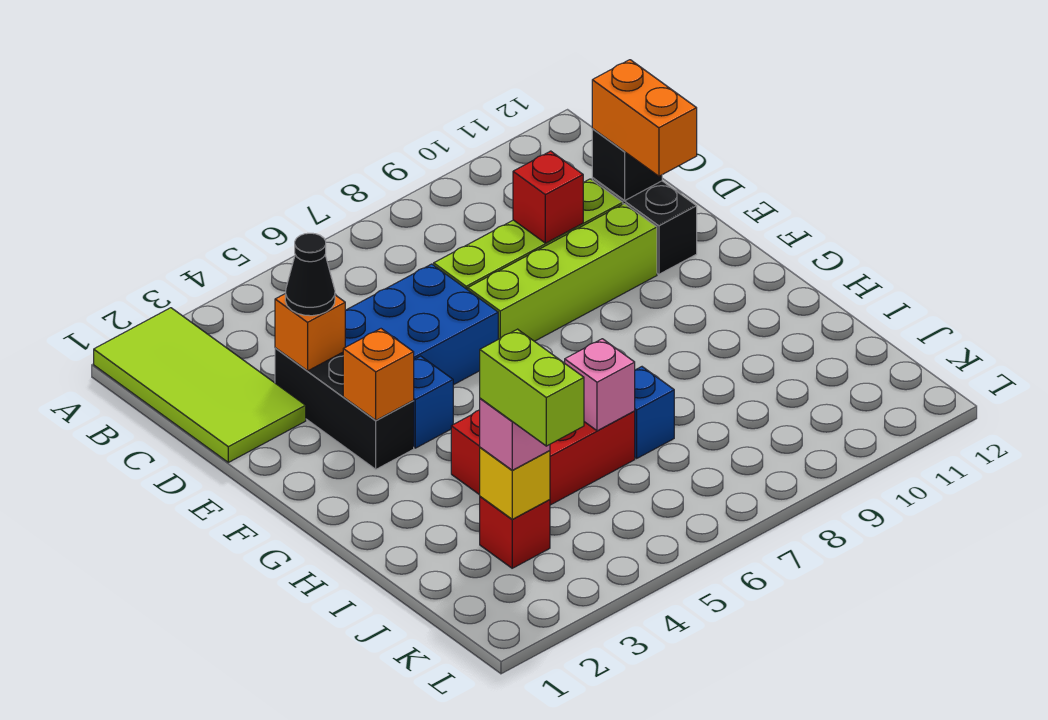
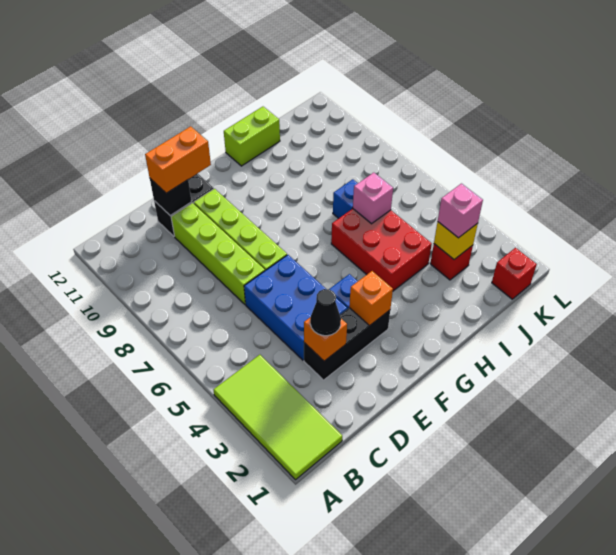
lime 2x4 tile [94,308,306,462] -> lime 2x4 tile turned to [213,355,342,480]
red 1x1 brick [513,151,584,243] -> red 1x1 brick moved to [492,248,537,299]
lime 1x2 brick [480,329,584,446] -> lime 1x2 brick moved to [224,107,280,166]

